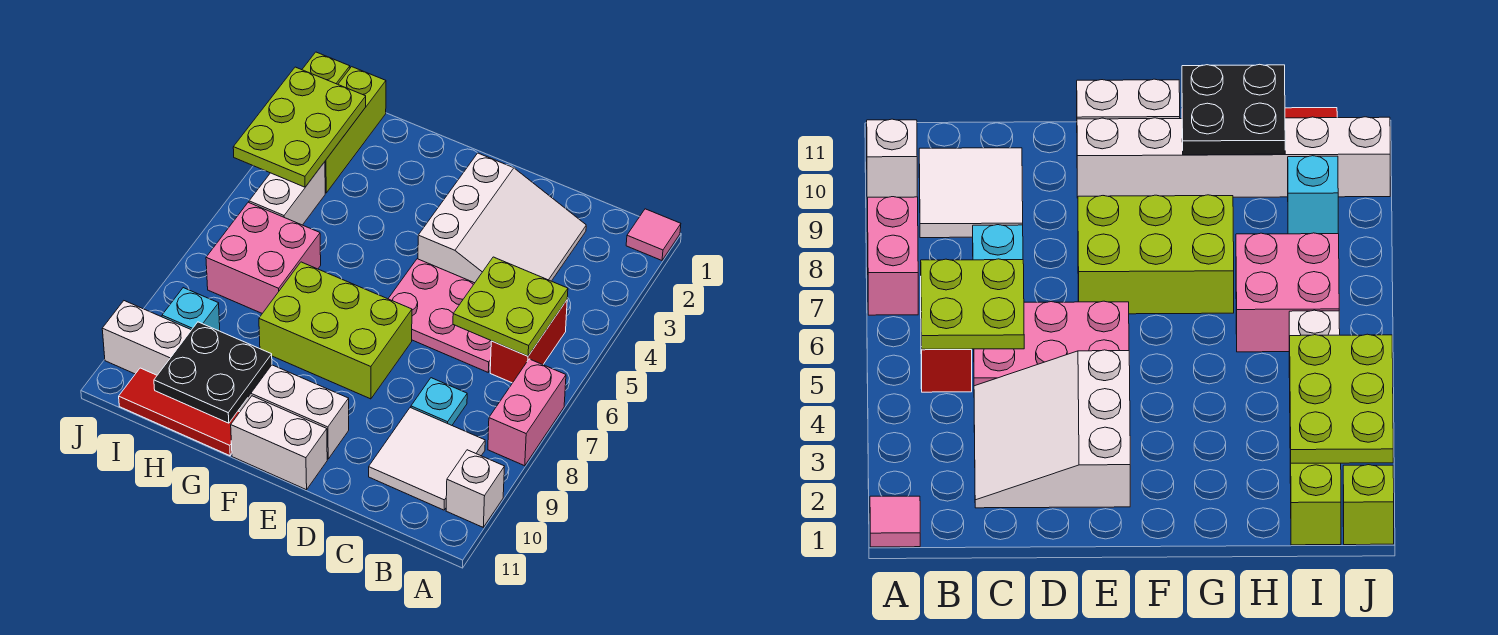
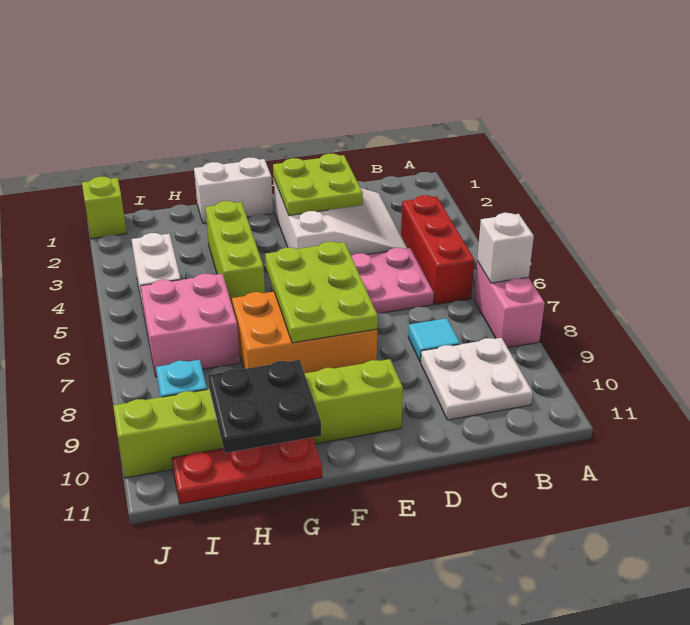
pink 1x1 tile [626,209,681,260] -> none
white 1x1 brick [446,450,504,527] -> white 1x1 brick moved to [477,213,534,283]
red 1x2 brick [490,300,567,383] -> red 1x3 brick [401,195,475,305]
lime 2x2 plate [453,257,568,356] -> lime 2x2 plate moved to [273,154,363,215]
white 2x2 tile [369,408,485,510] -> white 2x2 plate [421,338,533,420]
cyan 1x1 plate [411,378,467,425] -> cyan 1x1 tile [408,318,460,362]
lime 2x3 brick [259,262,412,399] -> orange 2x3 brick [232,292,377,373]
white 1x6 brick [102,301,349,459] -> lime 1x6 brick [113,359,403,478]
white 1x2 brick [231,396,327,490] -> white 1x2 brick moved to [194,157,273,223]
red 1x3 tile [119,368,240,456] -> red 1x3 plate [172,438,322,504]
lime 1x3 brick [325,67,386,193] -> lime 1x3 brick moved to [205,201,265,304]
lime 2x3 plate [233,67,366,187] -> lime 2x3 plate moved to [265,242,378,343]

